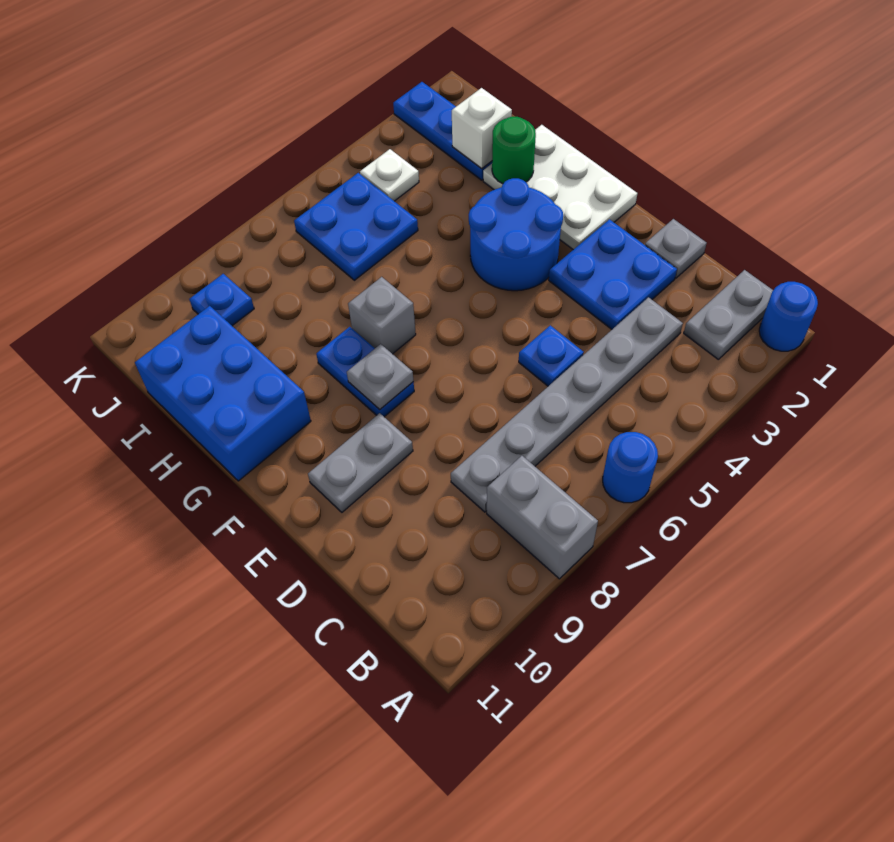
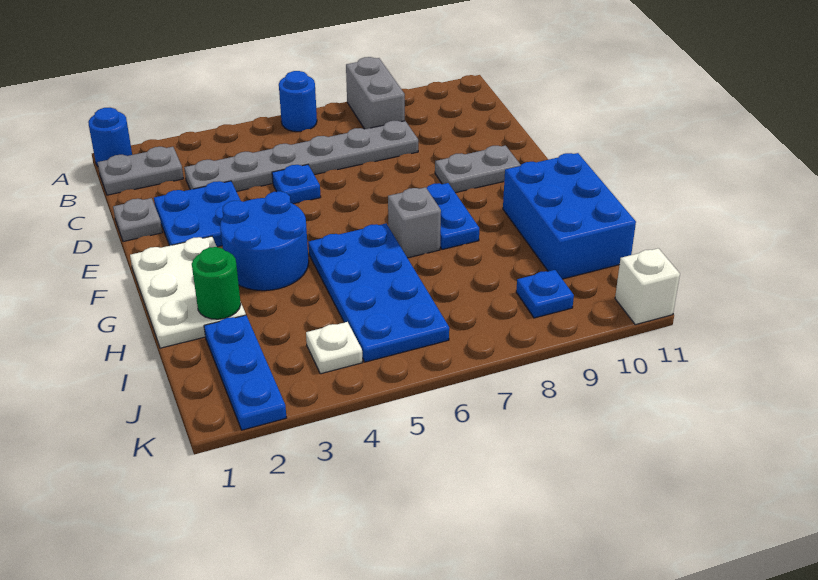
grey 1x1 plate [347,344,413,410] -> none
white 1x1 brick [452,88,512,169] -> white 1x1 brick moved to [615,248,680,325]
blue 2x2 plate [294,173,418,280] -> blue 2x4 plate [308,224,449,362]

